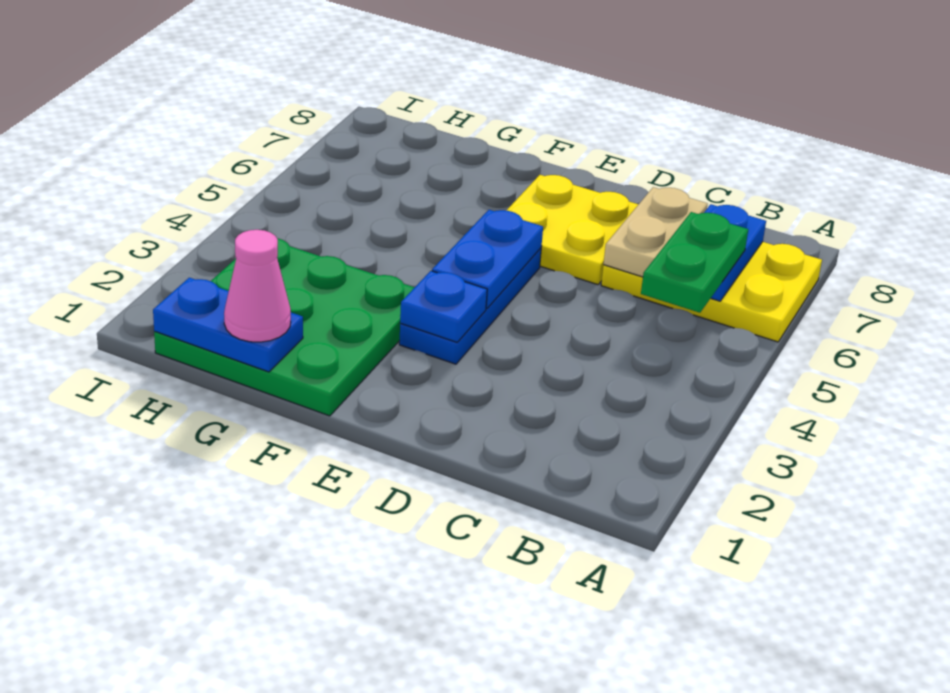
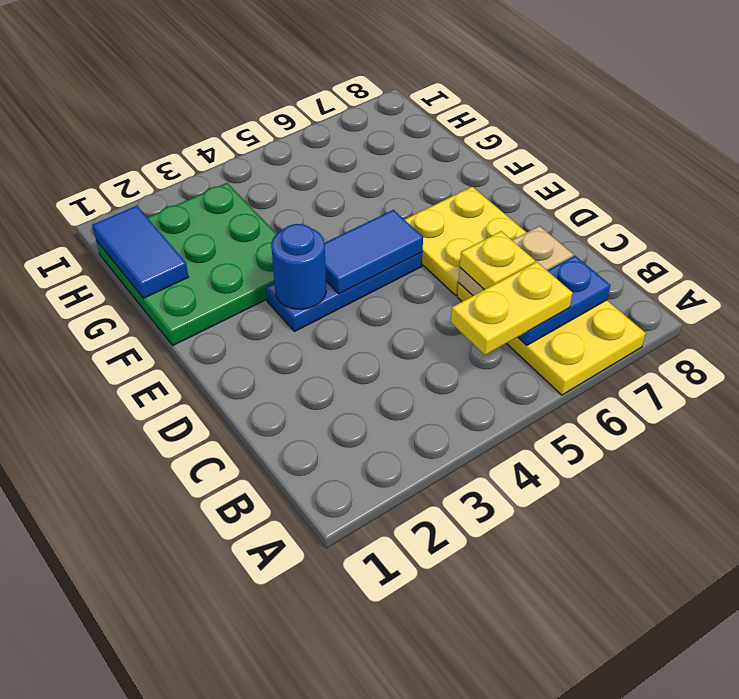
green 1x2 plate [641,212,748,313] -> yellow 1x2 plate [451,262,573,355]
none -> yellow 1x1 plate [460,231,535,290]
blue 1x1 plate [400,271,487,342] -> blue 1x1 round brick [271,224,326,309]
blue 1x2 plate [432,210,543,308] -> blue 1x2 tile [324,210,423,294]
blue 1x2 plate [153,278,303,372] -> blue 1x2 tile [92,206,188,298]
pink 1x1 cone [224,230,291,342] -> none

